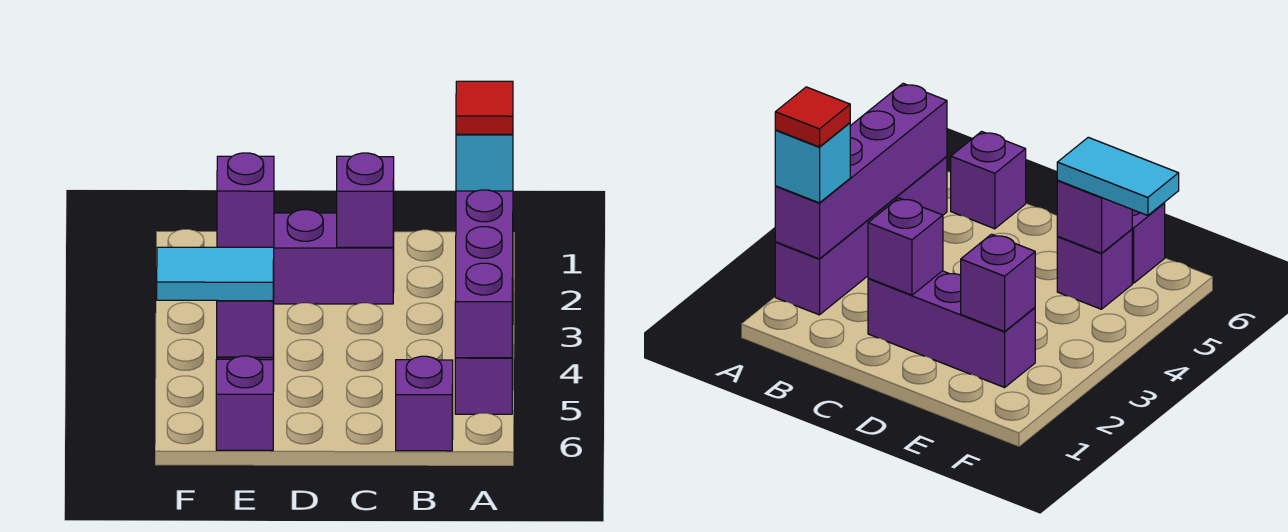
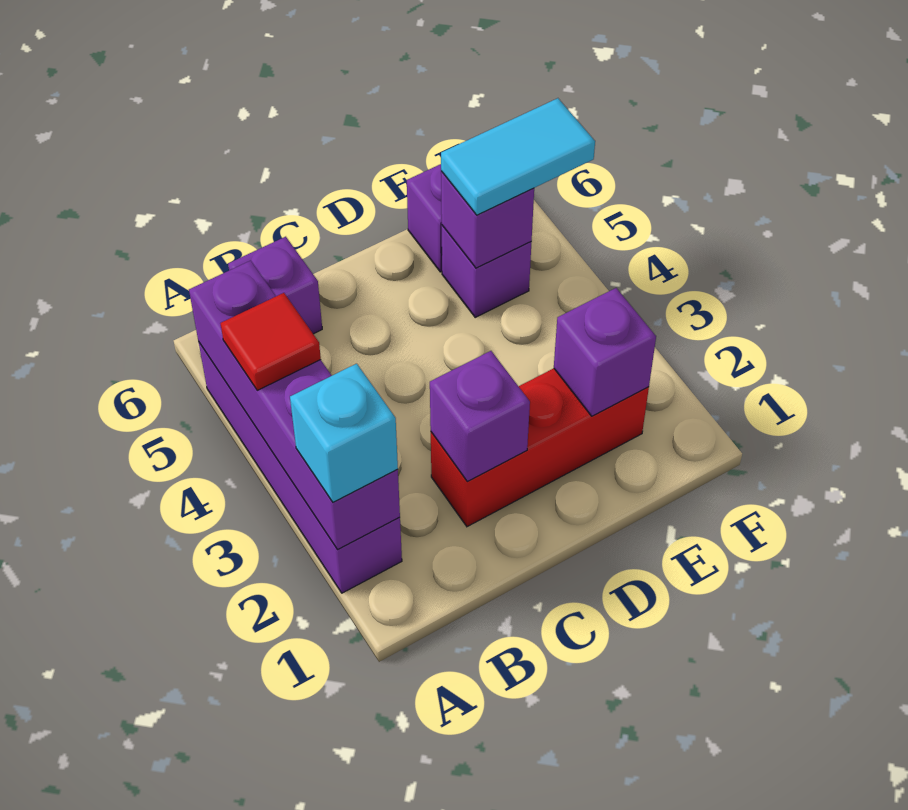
red 1x1 tile [456,81,513,134] -> red 1x1 tile moved to [221,293,321,390]
purple 1x3 brick [273,210,394,304] -> red 1x3 brick [431,368,649,527]

